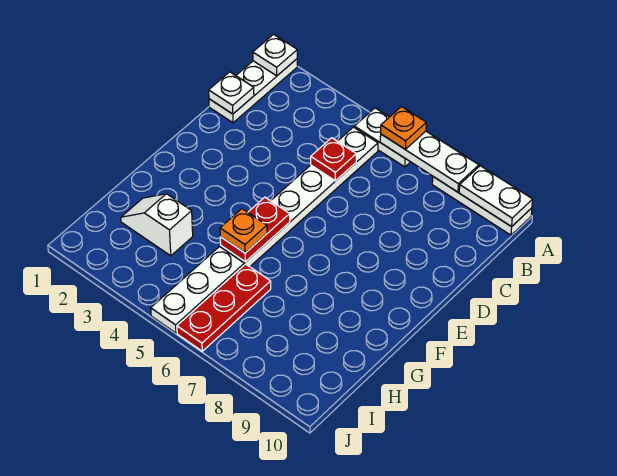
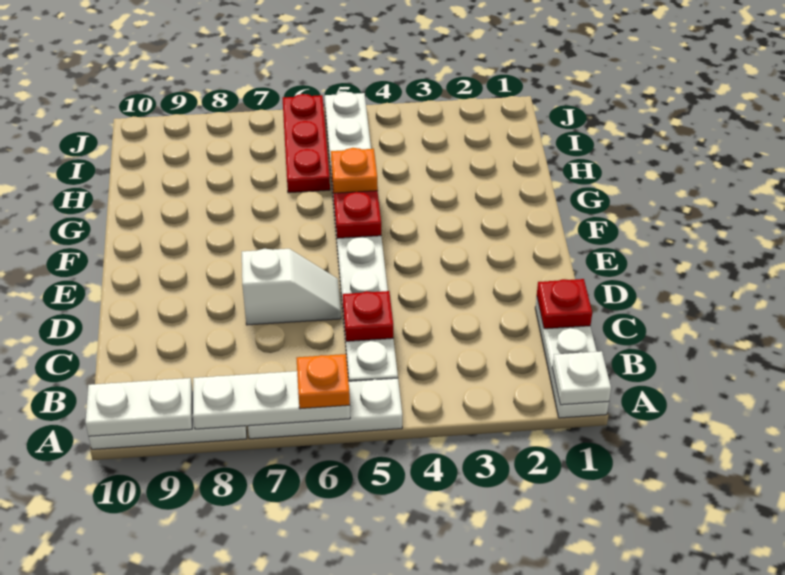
white 1x2 plate [354,108,410,167] -> white 1x3 plate [248,378,402,439]
white 1x1 plate [209,72,254,114] -> red 1x1 plate [537,279,592,329]
white 1x2 slope [121,194,193,256] -> white 1x2 slope moved to [242,249,341,325]

